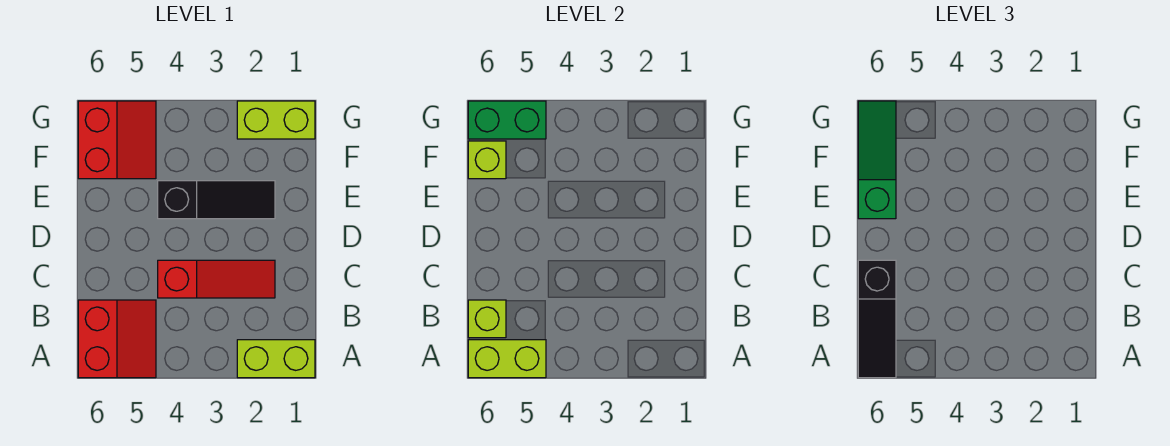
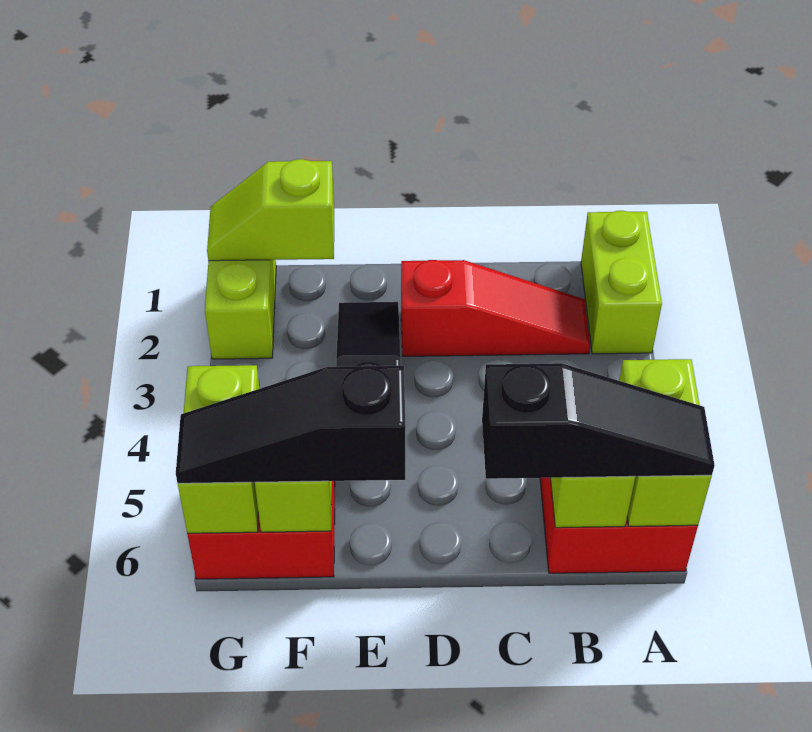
red 1x3 slope [158,260,275,298] -> red 1x3 slope turned to [401,260,590,356]
green 1x3 slope [858,101,896,219] -> black 1x3 slope [176,366,405,483]
none -> lime 1x2 slope [207,159,334,261]
green 1x2 brick [468,101,546,139] -> lime 1x2 brick [178,365,259,533]

